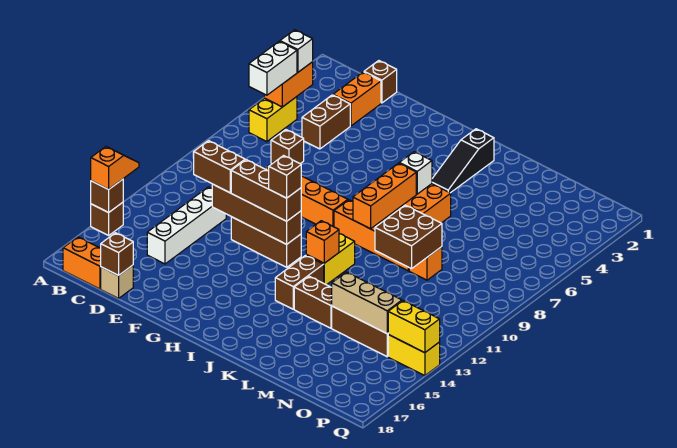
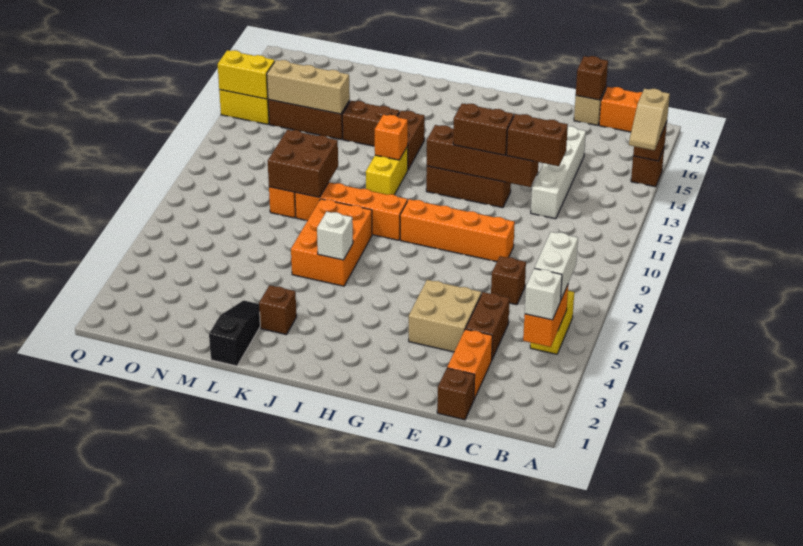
orange 1x2 slope [91,147,139,189] -> tan 1x2 slope [629,89,670,150]
none -> tan 2x2 brick [409,280,481,352]
brown 1x3 brick [231,160,301,221] -> brown 1x2 brick [453,103,514,155]
brown 1x1 brick [269,156,301,198] -> brown 1x1 brick moved to [259,285,297,335]
black 1x3 slope [432,129,494,193] -> black 1x3 slope moved to [209,300,260,366]
orange 1x3 brick [353,163,416,229] -> none

